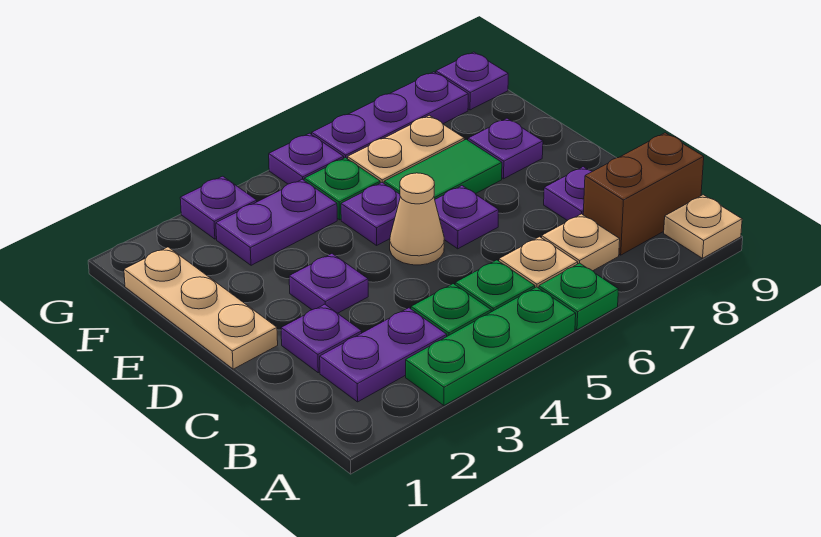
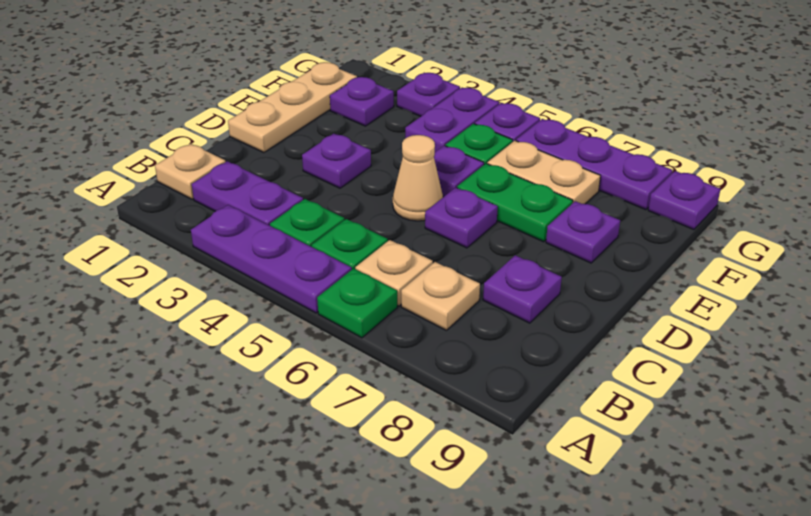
green 1x3 plate [406,287,576,405] -> purple 1x3 plate [191,205,352,313]
tan 1x1 plate [664,195,742,258] -> tan 1x1 plate moved to [155,144,225,199]
brown 1x2 brick [583,133,704,255] -> none
purple 1x1 plate [281,304,362,373] -> purple 1x1 plate moved to [330,77,394,126]
green 1x2 tile [384,139,502,199] -> green 1x2 plate [457,163,573,242]
purple 1x2 plate [216,179,337,265] -> purple 1x2 plate turned to [405,88,499,152]

